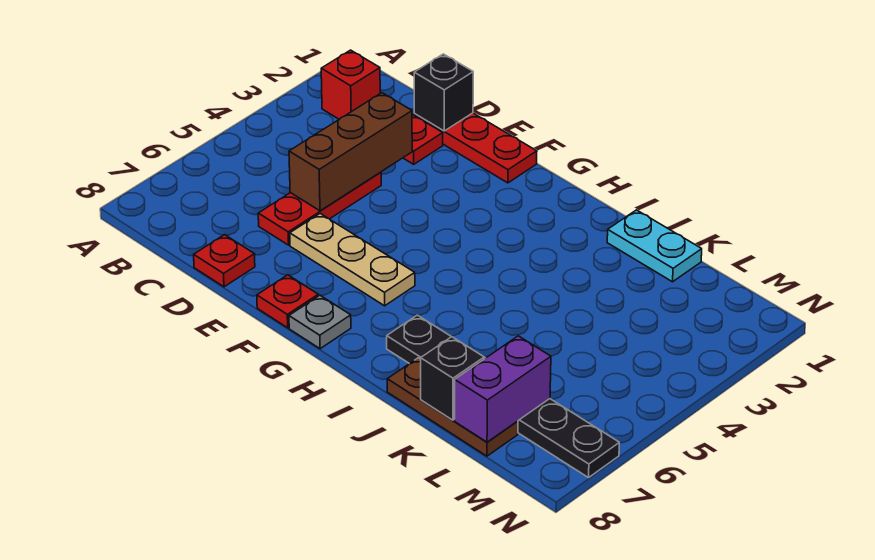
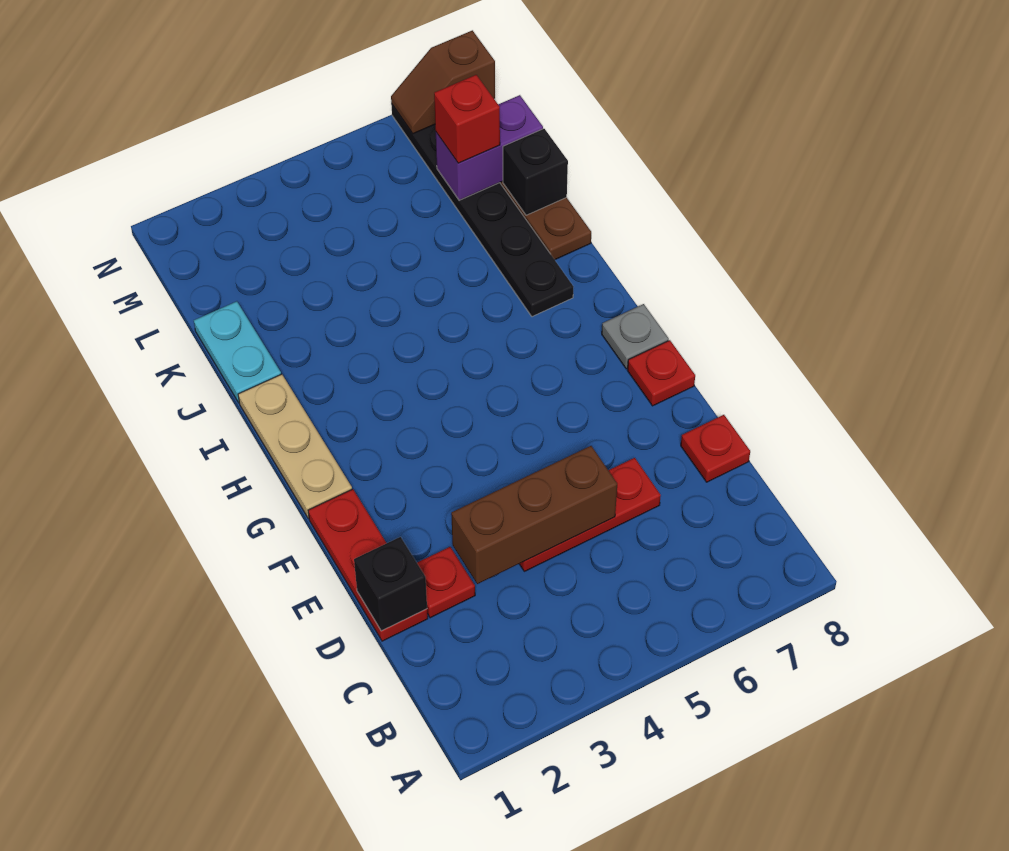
red 1x1 brick [321,50,380,119] -> red 1x1 brick moved to [434,75,500,163]
tan 1x3 plate [290,214,415,306] -> tan 1x3 plate moved to [238,374,352,518]
none -> brown 1x2 slope [391,30,495,134]

